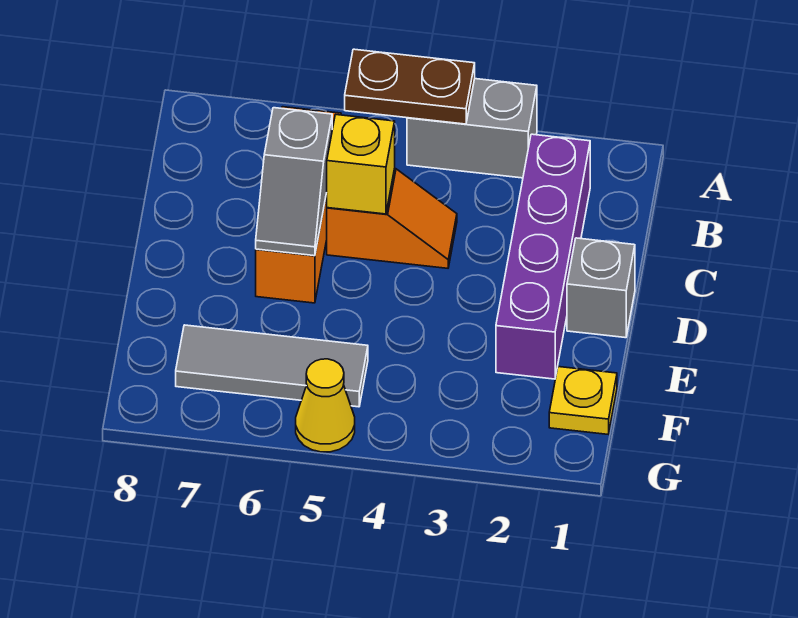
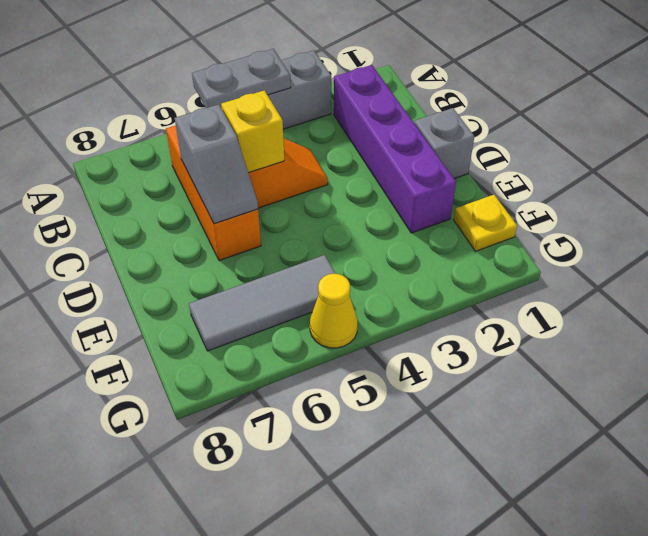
brown 1x2 plate [345,49,475,124] -> grey 1x2 plate [192,49,291,109]

